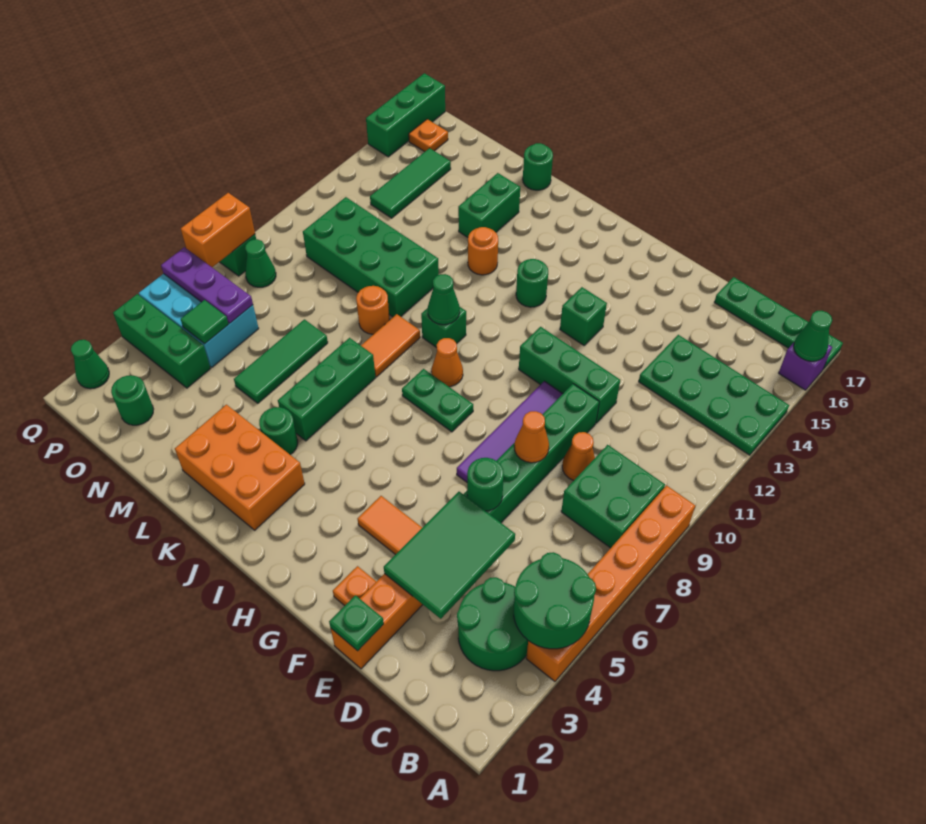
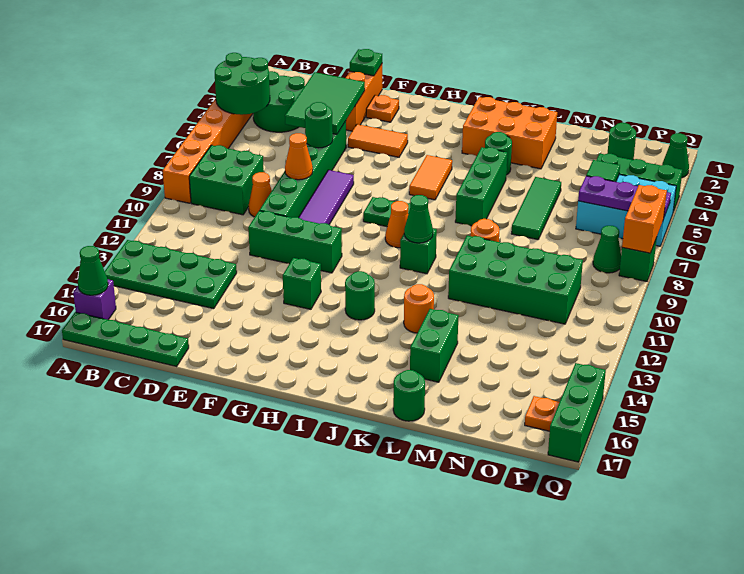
orange 1x2 tile [361,314,420,377] -> orange 1x2 tile moved to [409,155,452,200]
green 1x3 tile [370,148,451,218] -> none

